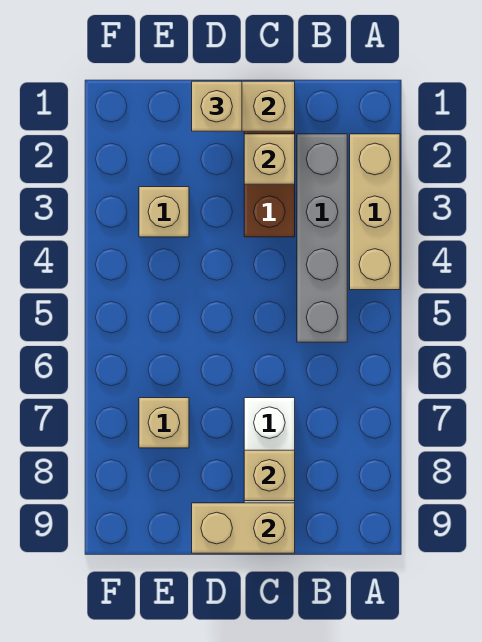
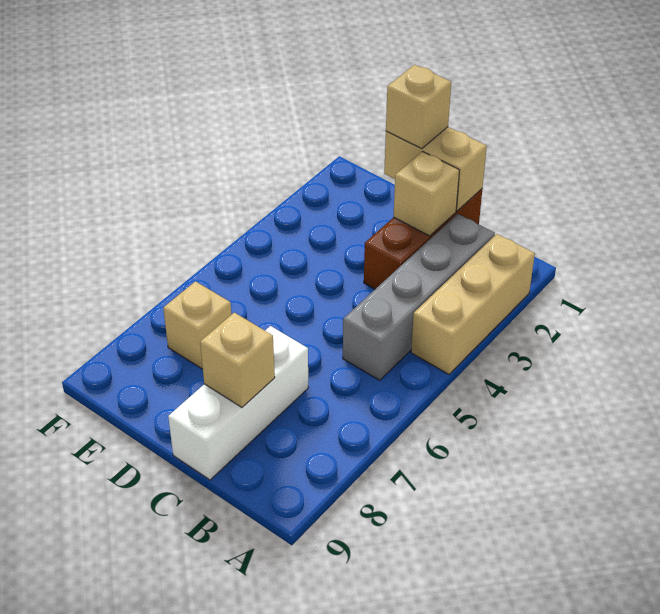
tan 1x2 brick [192,503,295,553] -> none
tan 1x1 brick [139,187,189,237] -> none

